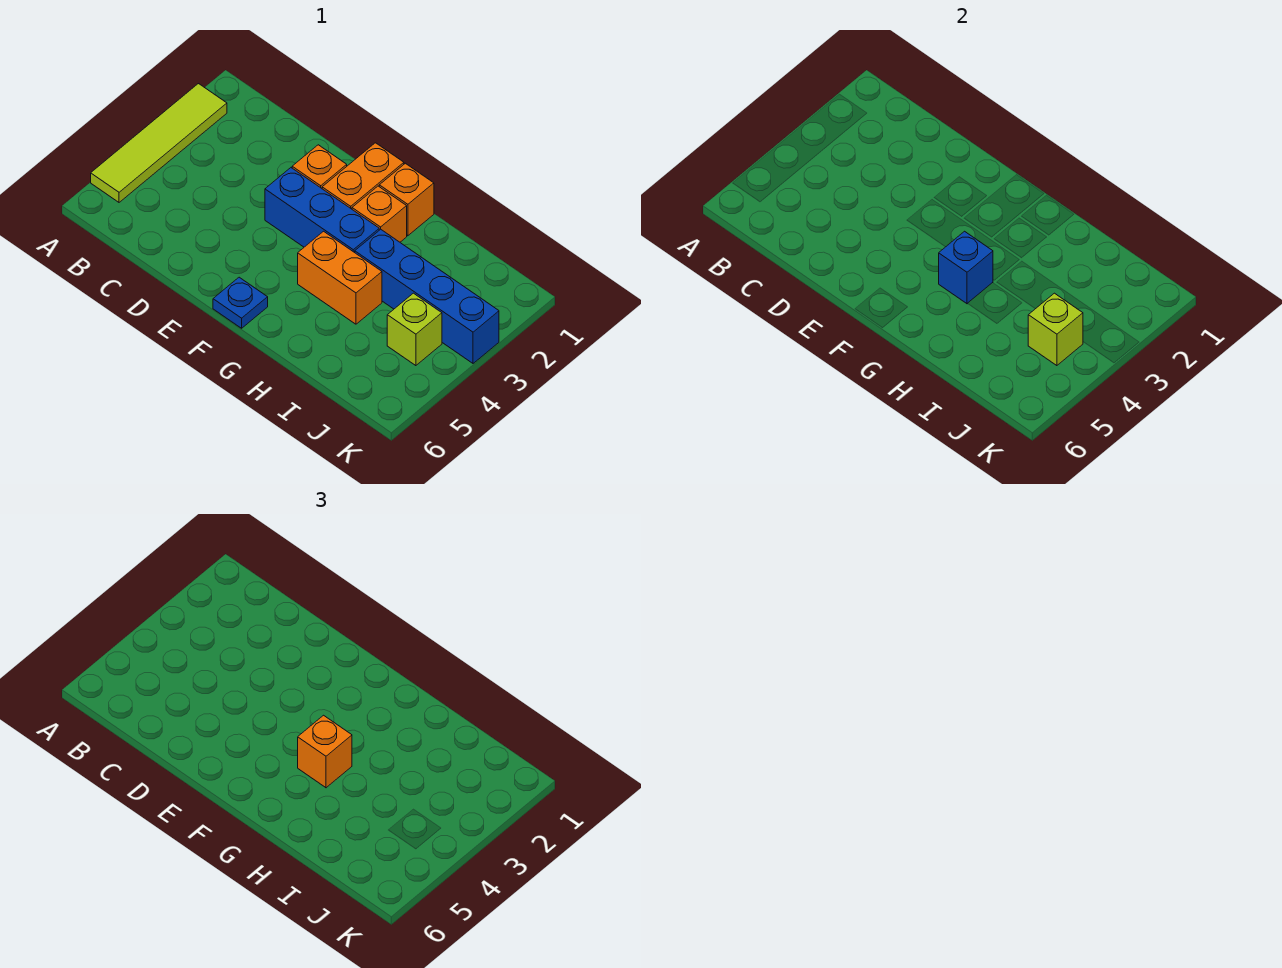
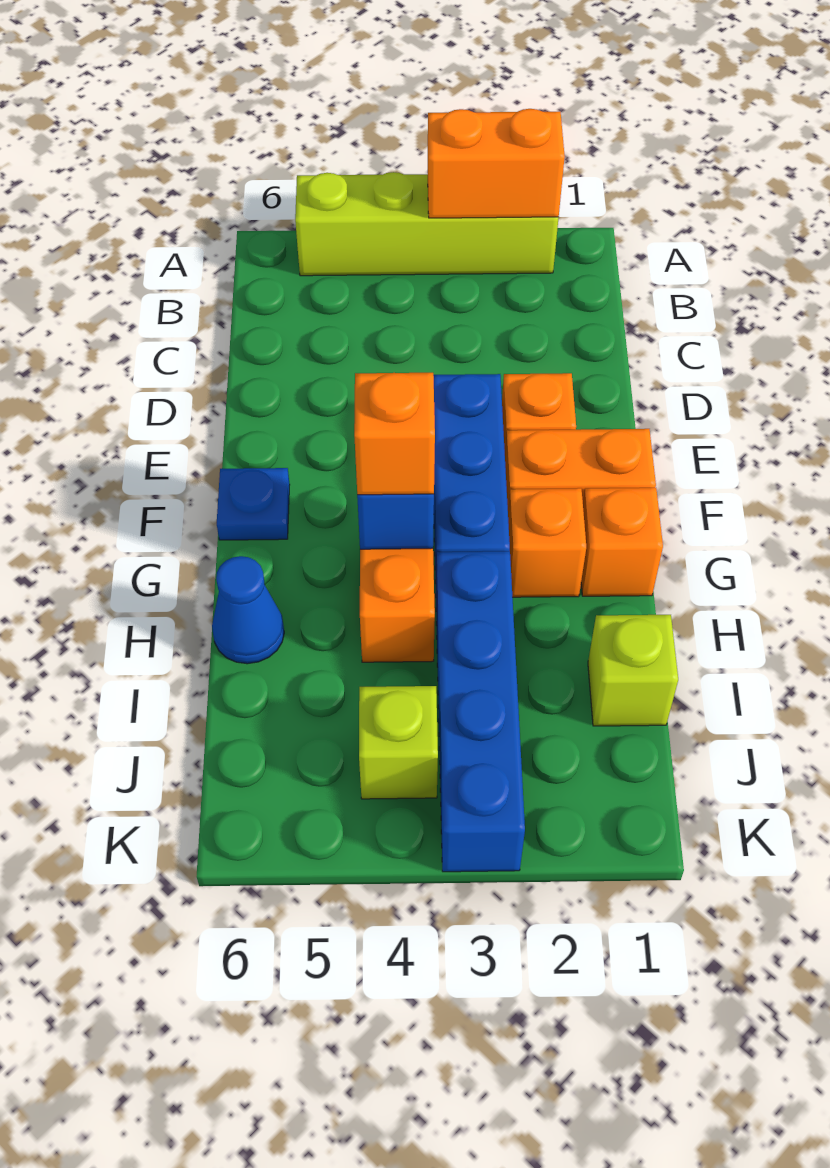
lime 1x4 tile [91,84,227,202] -> lime 1x4 brick [295,172,559,276]
none -> orange 1x2 brick [428,109,565,218]
none -> blue 1x1 cone [212,556,284,664]
lime 1x1 brick [1028,293,1083,366] -> lime 1x1 brick moved to [588,615,678,726]

